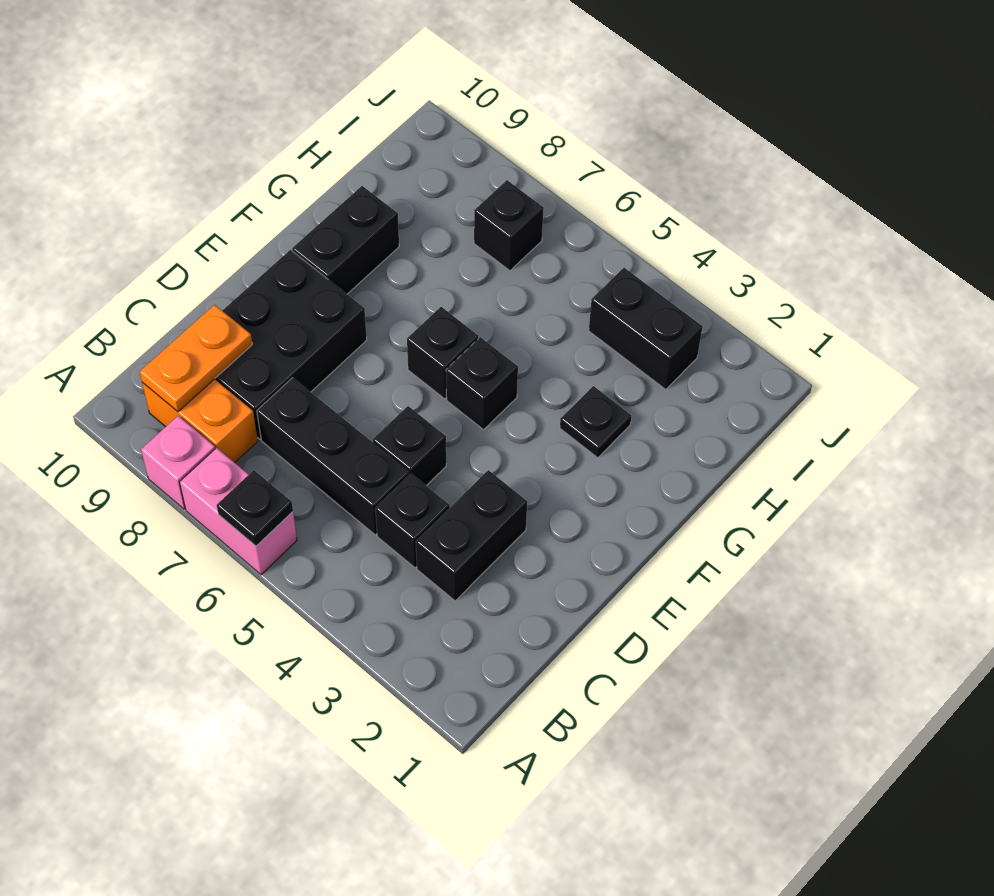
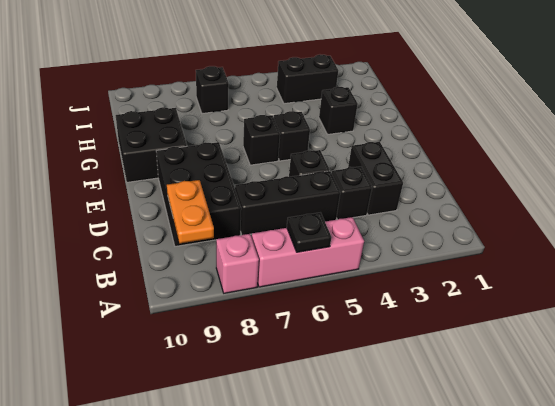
pink 1x2 brick [180,448,297,575] -> pink 1x3 brick [252,217,364,287]
orange 1x2 brick [142,379,258,463] -> none
black 1x2 brick [292,186,399,294] -> black 2x2 brick [116,107,187,182]
black 1x1 plate [560,386,631,458] -> black 1x1 brick [319,87,358,134]

